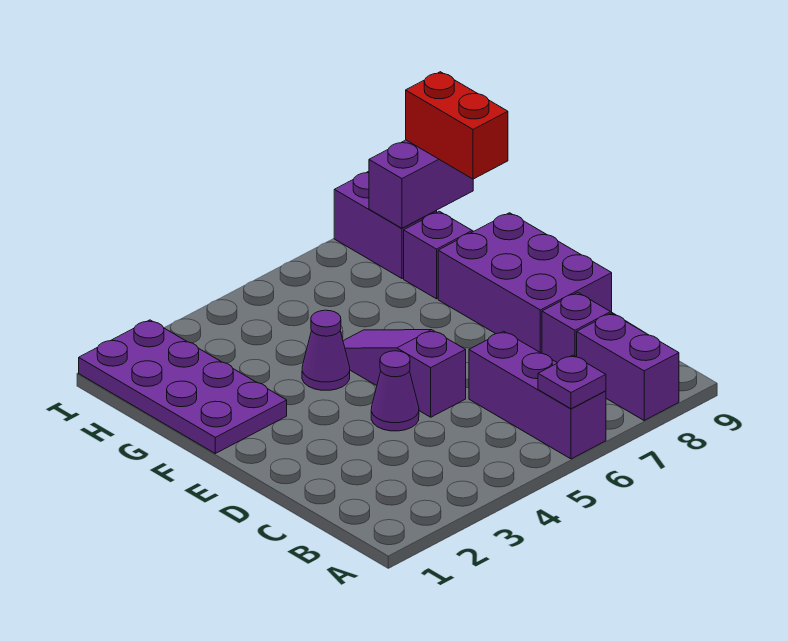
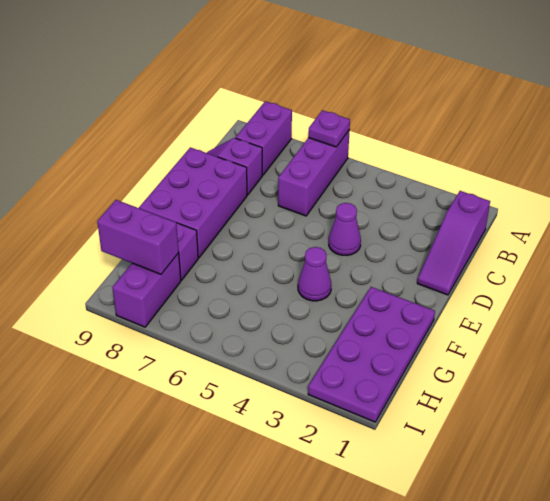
purple 1x3 slope [343,330,466,417] -> purple 1x3 slope moved to [417,191,490,295]
red 1x2 brick [406,72,508,179] -> none

